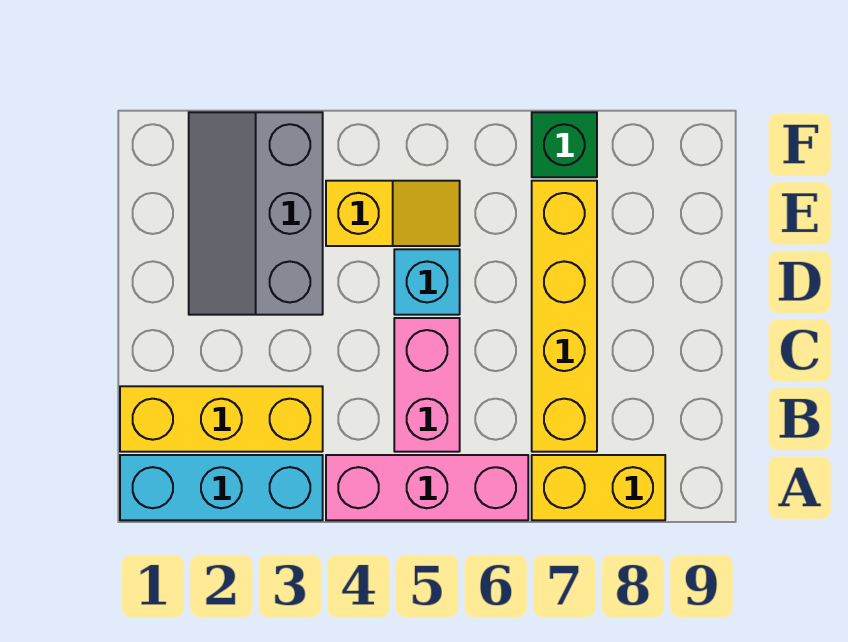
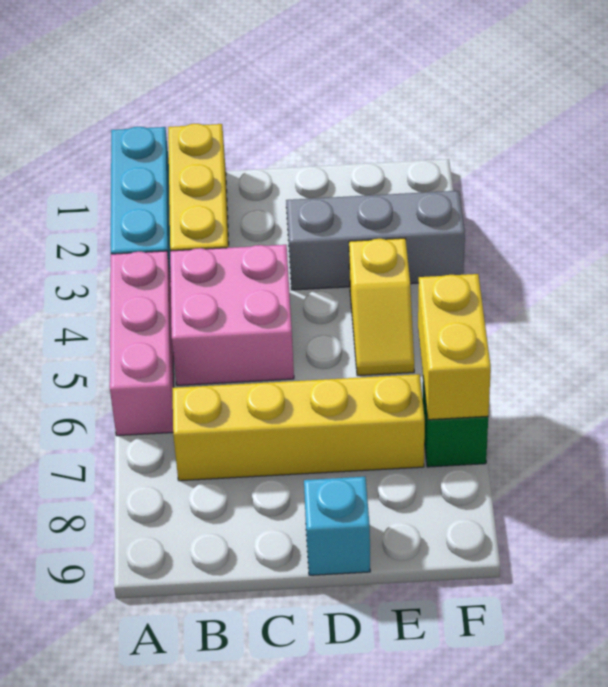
yellow 1x2 brick [532,455,665,520] -> yellow 1x2 brick moved to [418,274,491,420]
pink 1x2 brick [394,318,460,452] -> pink 2x2 brick [170,245,294,385]
cyan 1x1 brick [394,249,460,315] -> cyan 1x1 brick moved to [304,477,370,575]

